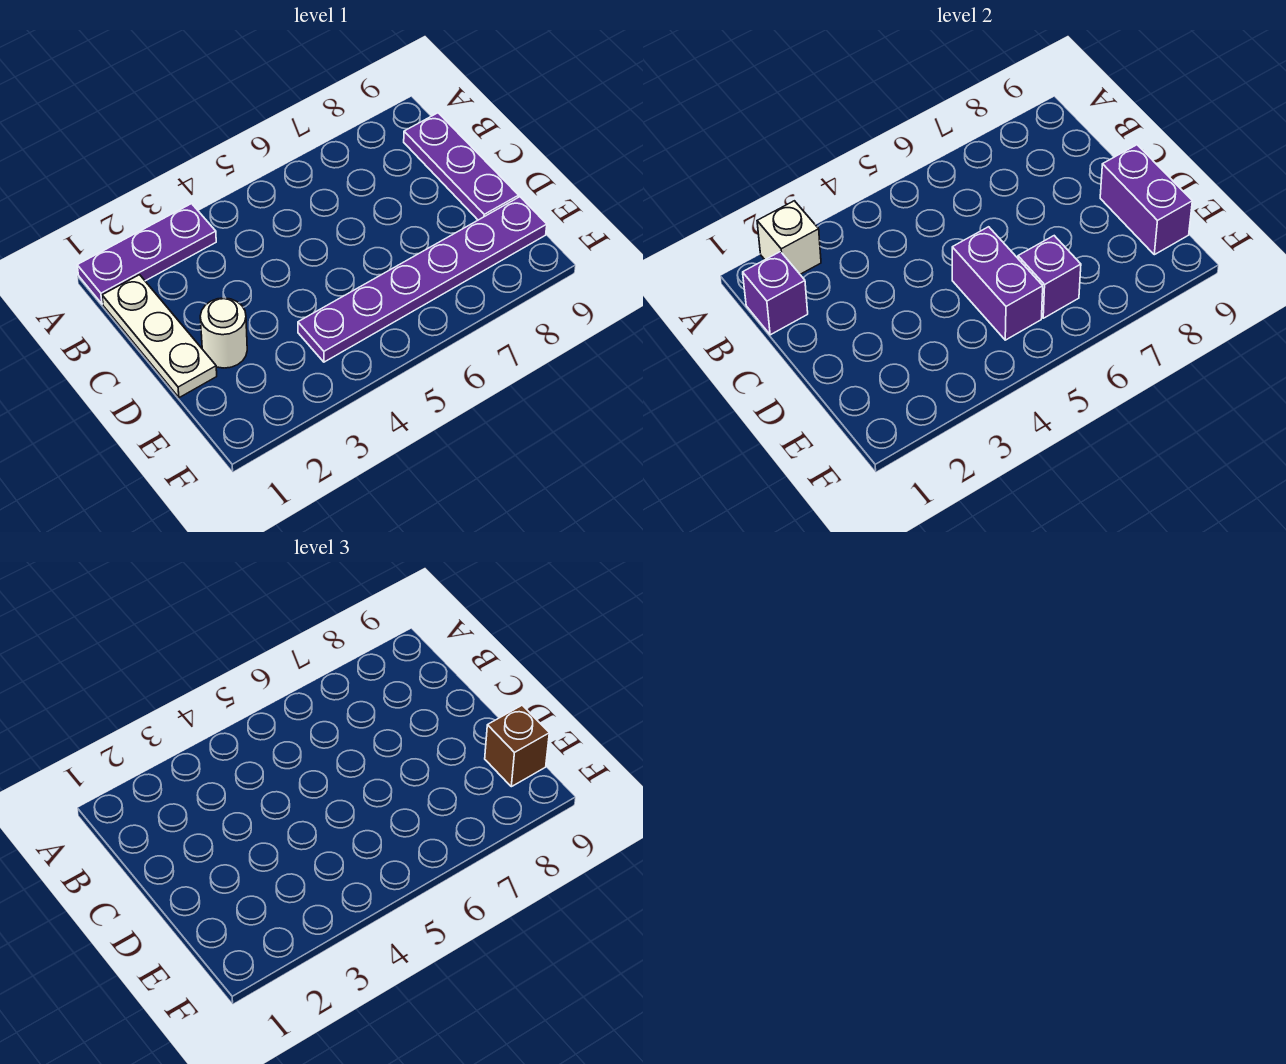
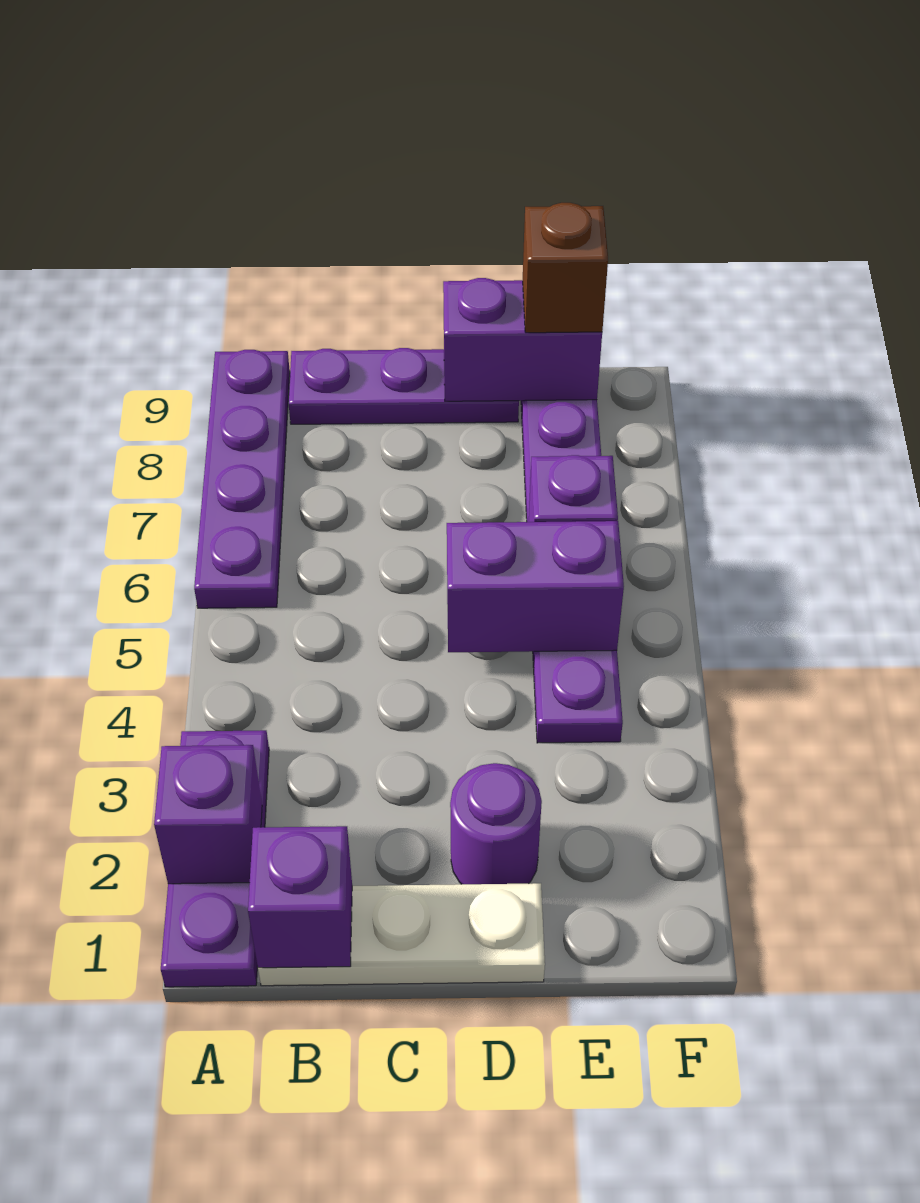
white 1x1 brick [757,201,821,274] -> purple 1x1 brick [154,745,262,884]
none -> purple 1x4 plate [194,350,290,608]
white 1x1 round brick [200,298,247,368] -> purple 1x1 round brick [450,763,542,884]

